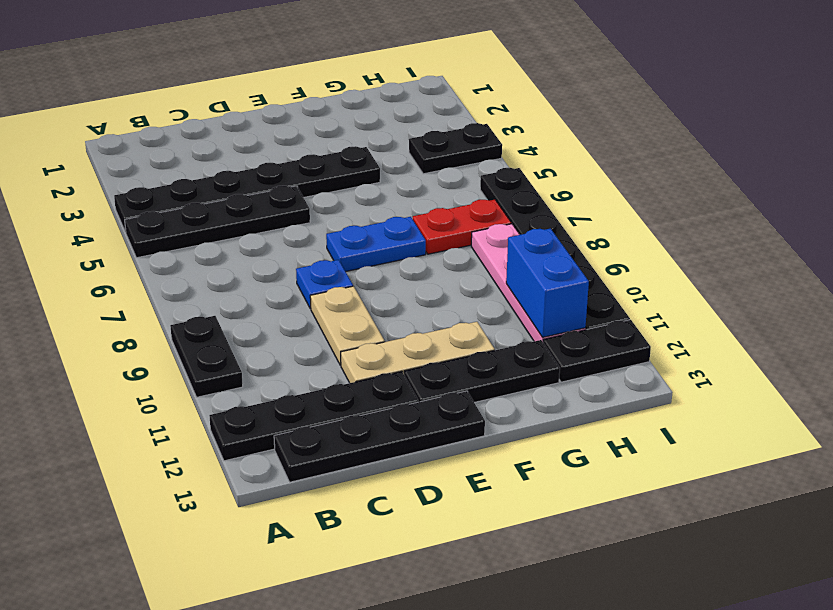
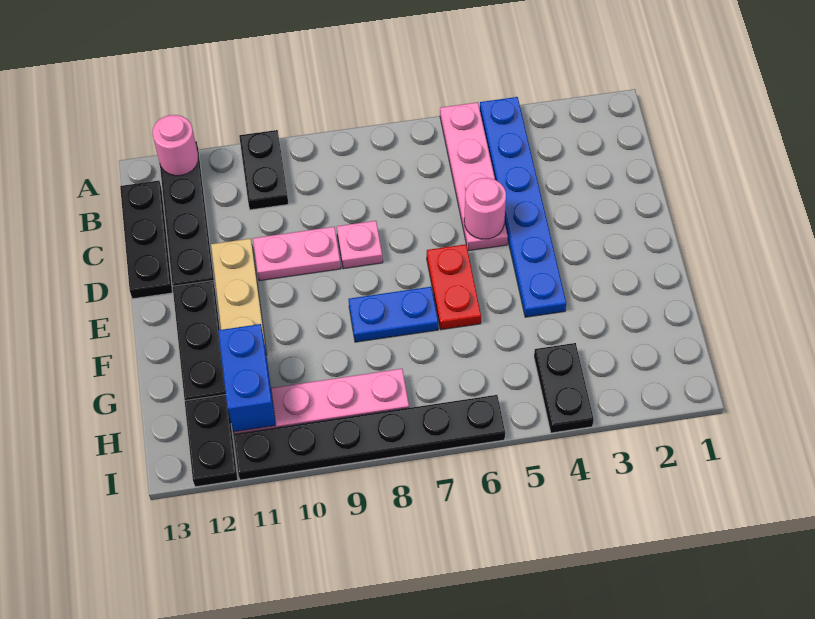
black 1x6 plate [114,146,380,232] -> blue 1x6 plate [480,97,566,317]
black 1x4 plate [125,186,310,258] -> pink 1x4 plate [440,102,508,251]
black 1x2 plate [170,316,243,397] -> black 1x2 plate turned to [239,130,289,210]
none -> pink 1x1 round brick [152,115,198,176]
black 1x4 plate [274,391,485,482] -> black 1x3 plate [120,181,172,299]
none -> pink 1x1 round brick [464,178,506,239]
blue 1x1 plate [296,260,353,309] -> pink 1x1 plate [337,221,383,269]
tan 1x2 plate [310,286,385,365] -> pink 1x2 plate [253,227,341,281]
blue 1x2 plate [326,217,426,272] -> blue 1x2 plate turned to [349,287,438,342]
red 1x2 plate [413,200,511,254] -> red 1x2 plate moved to [427,244,481,330]
blue 1x2 brick [506,228,589,337] -> blue 1x2 brick turned to [218,324,276,432]

